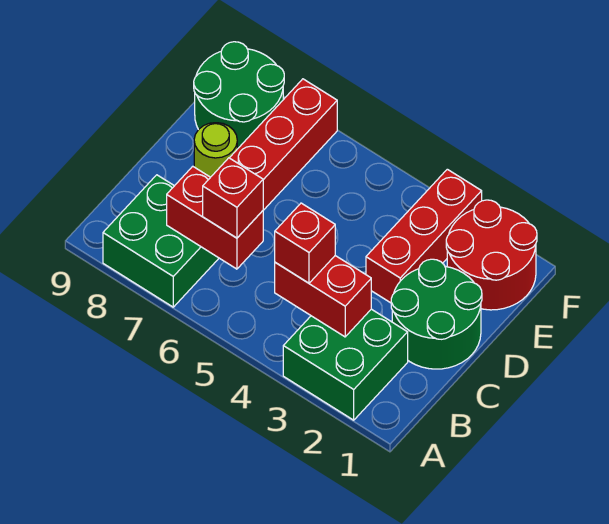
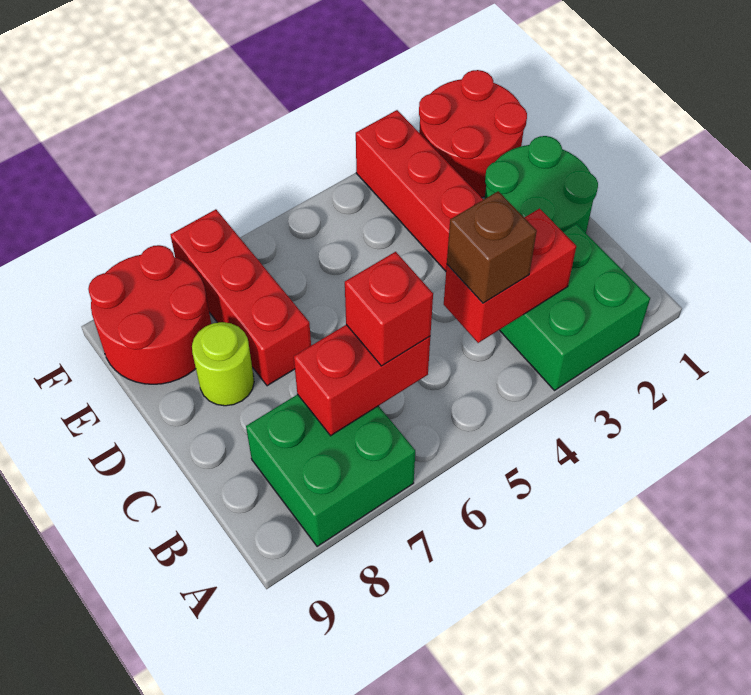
red 1x1 brick [275,203,335,283] -> brown 1x1 brick [447,191,537,303]
green 2x2 round brick [194,42,284,149] -> red 2x2 round brick [88,245,211,384]

